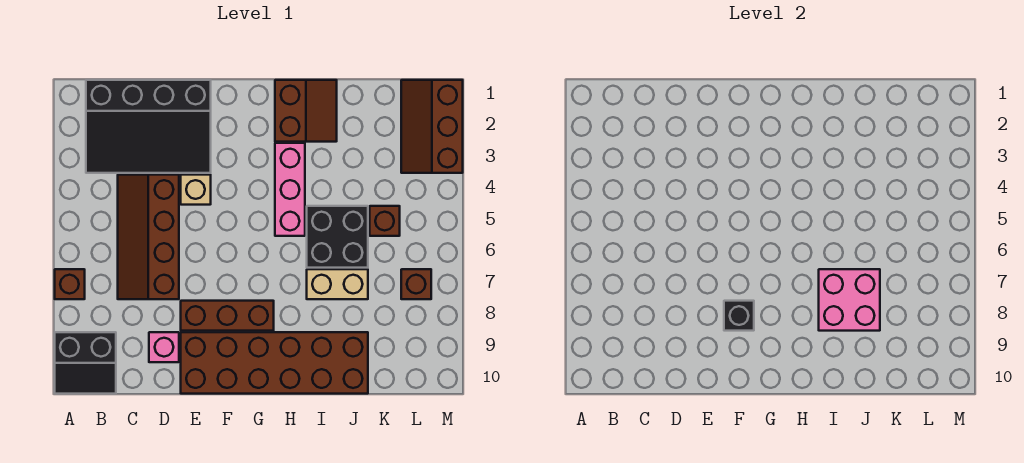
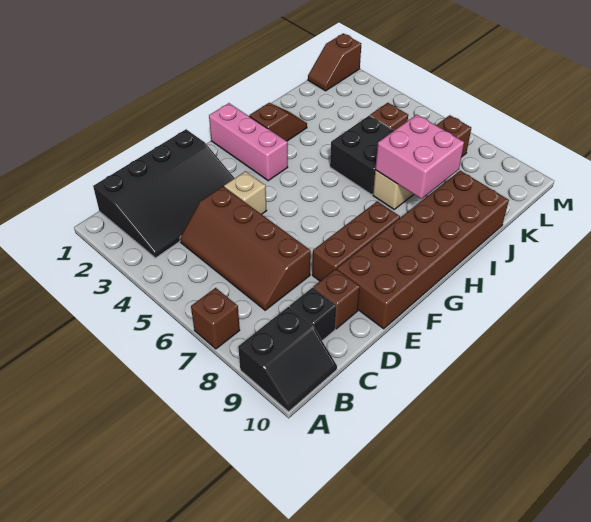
pink 1x1 brick [149,332,179,362] -> brown 1x1 brick [314,269,360,329]
black 1x1 brick [724,301,754,331] -> black 1x1 brick moved to [290,287,336,341]
brown 2x2 slope [275,80,337,142] -> brown 1x2 slope [249,103,307,141]
pink 1x3 brick [275,143,305,236] -> pink 1x3 brick moved to [209,103,288,181]
brown 2x3 slope [401,80,463,173] -> brown 1x2 slope [308,33,361,91]

